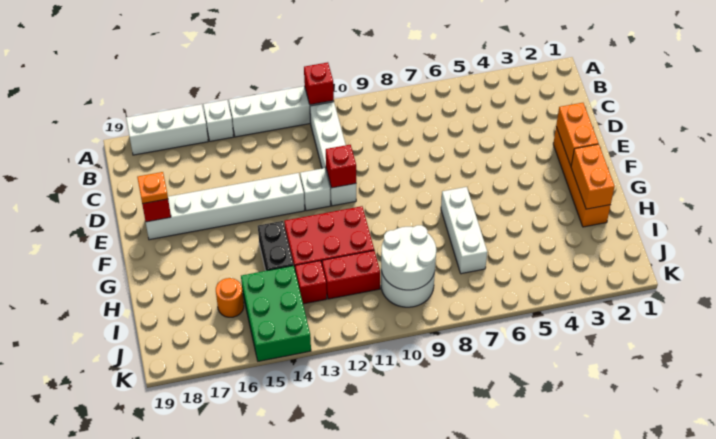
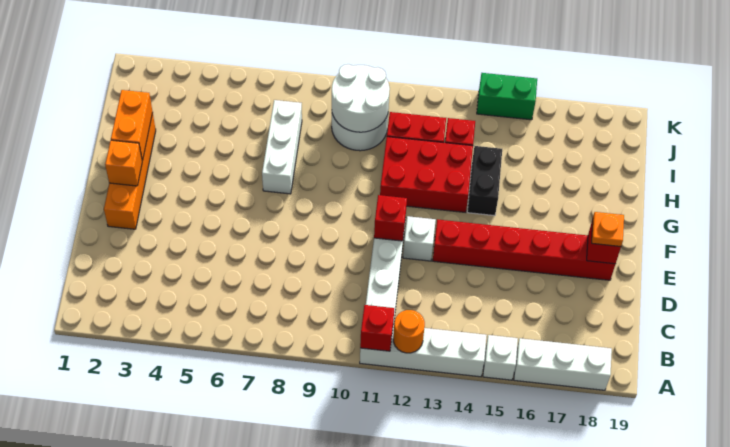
orange 1x2 brick [556,103,599,166] -> orange 1x1 brick [105,140,142,186]
white 1x6 brick [146,173,305,240] -> red 1x6 brick [433,219,615,280]
green 2x3 brick [241,266,311,361] -> green 1x2 brick [477,73,537,120]
orange 1x1 round brick [216,278,244,317] -> orange 1x1 round brick moved to [393,310,425,353]

